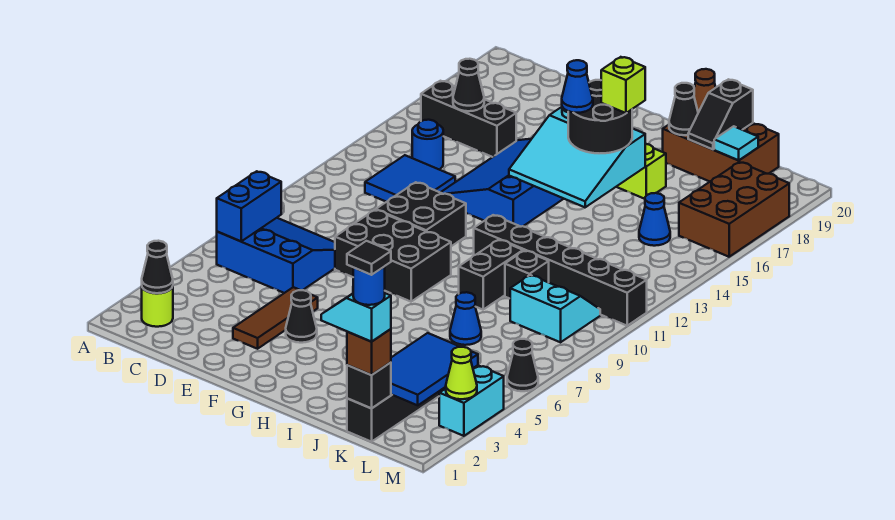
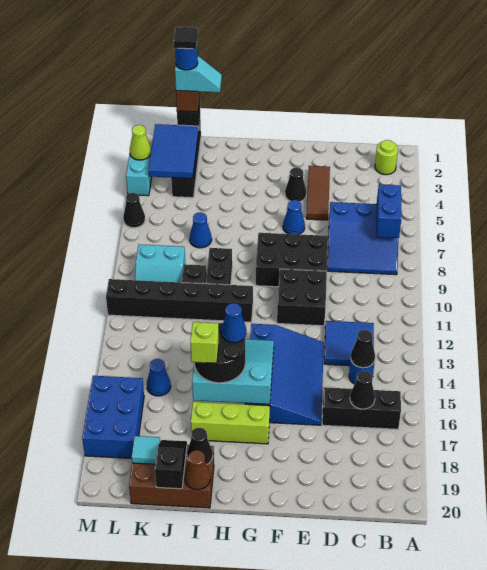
black 1x1 cone [142,241,173,293] -> black 1x1 cone moved to [351,330,375,368]
none -> blue 1x1 cone [283,200,305,234]
brown 2x3 brick [679,162,789,257] -> blue 2x3 brick [82,376,144,458]

